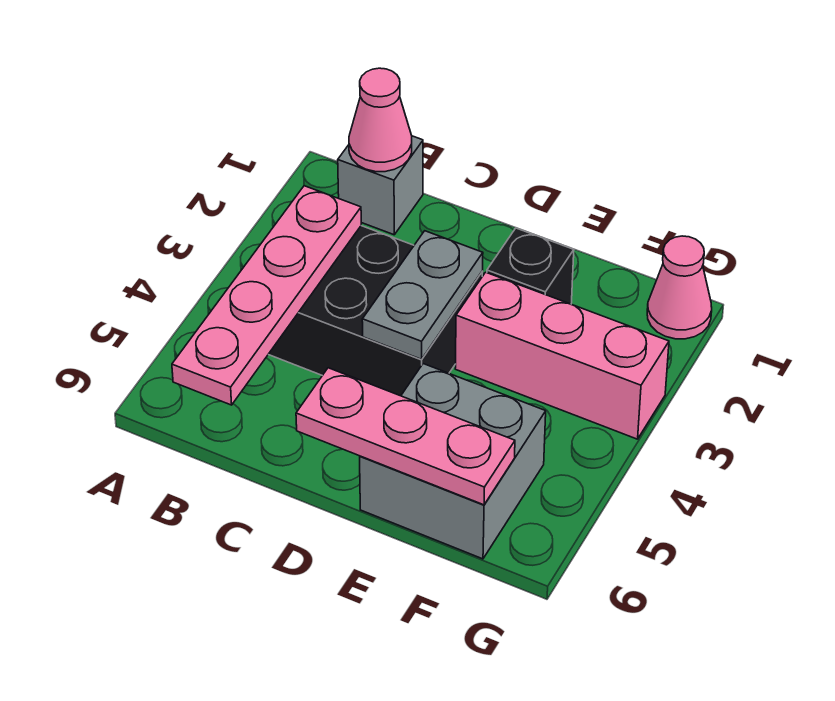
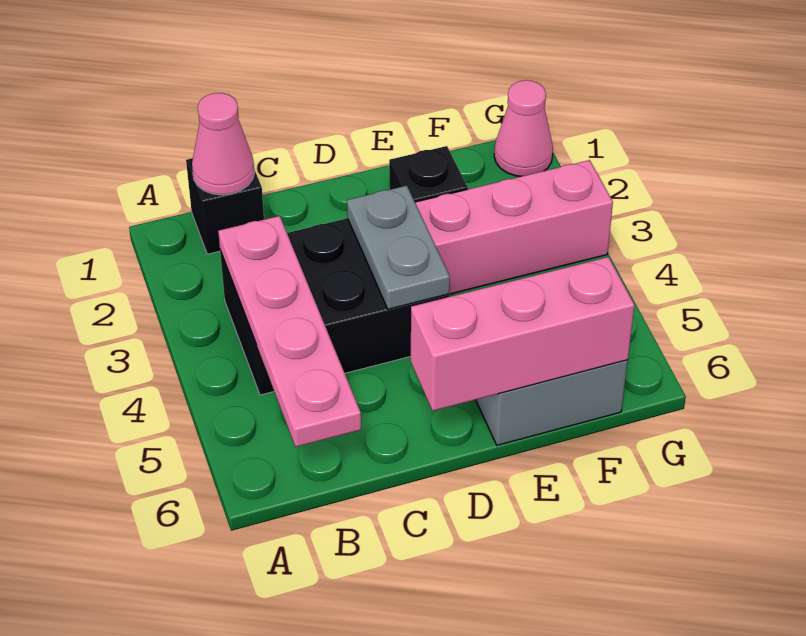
grey 1x1 brick [338,136,423,235] -> black 1x1 brick [186,158,264,254]
pink 1x3 plate [296,368,515,505] -> pink 1x3 brick [411,257,634,411]

